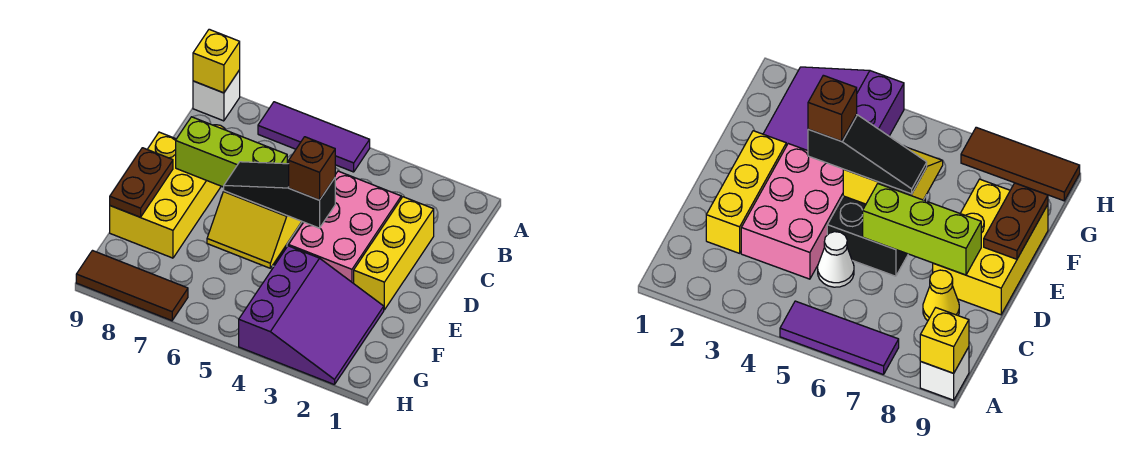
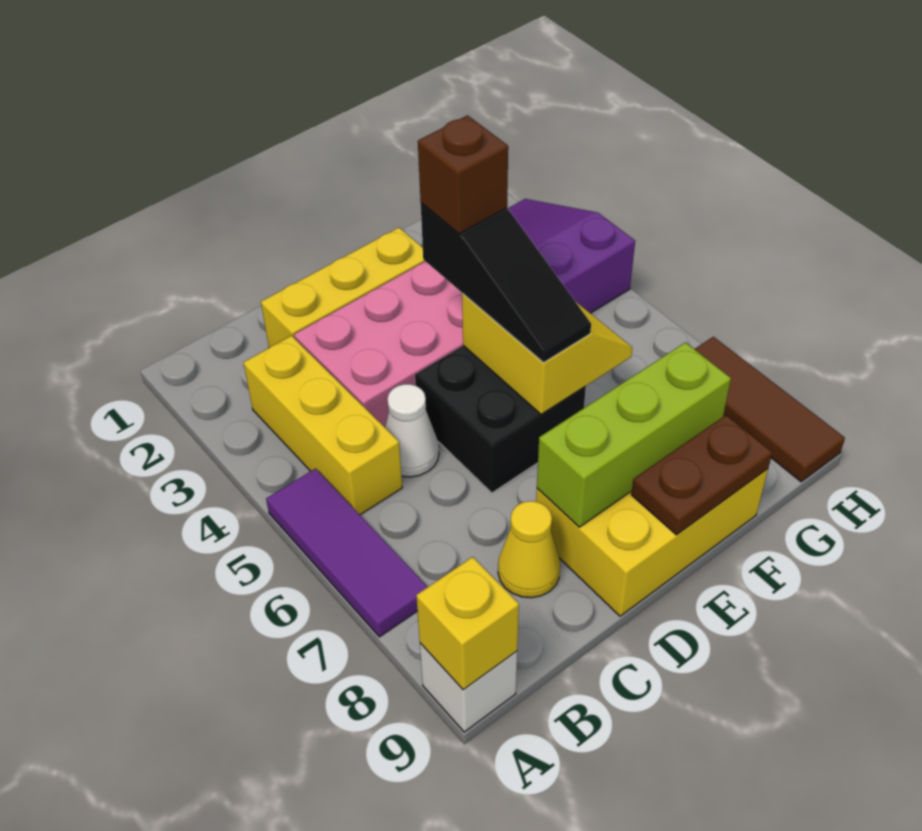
none -> yellow 1x3 brick [243,336,402,515]
lime 1x3 brick [176,117,287,187] -> lime 1x3 brick turned to [537,342,731,527]

